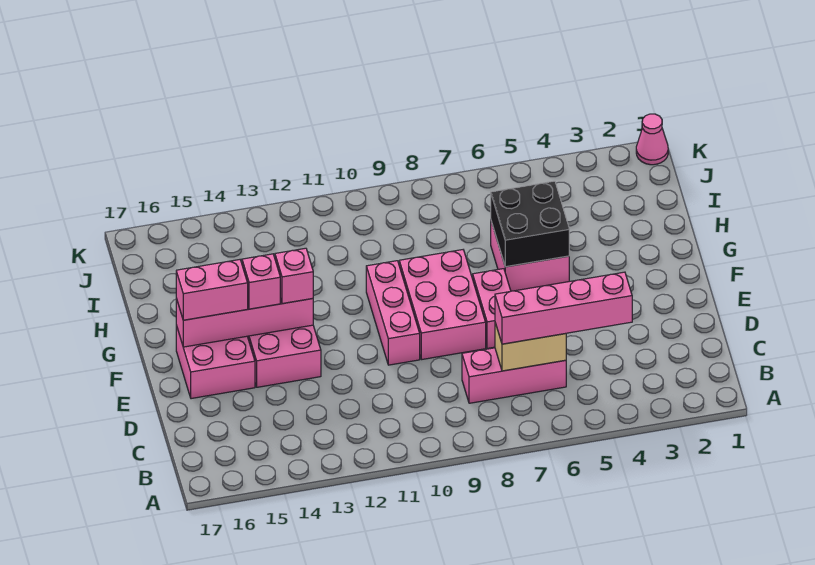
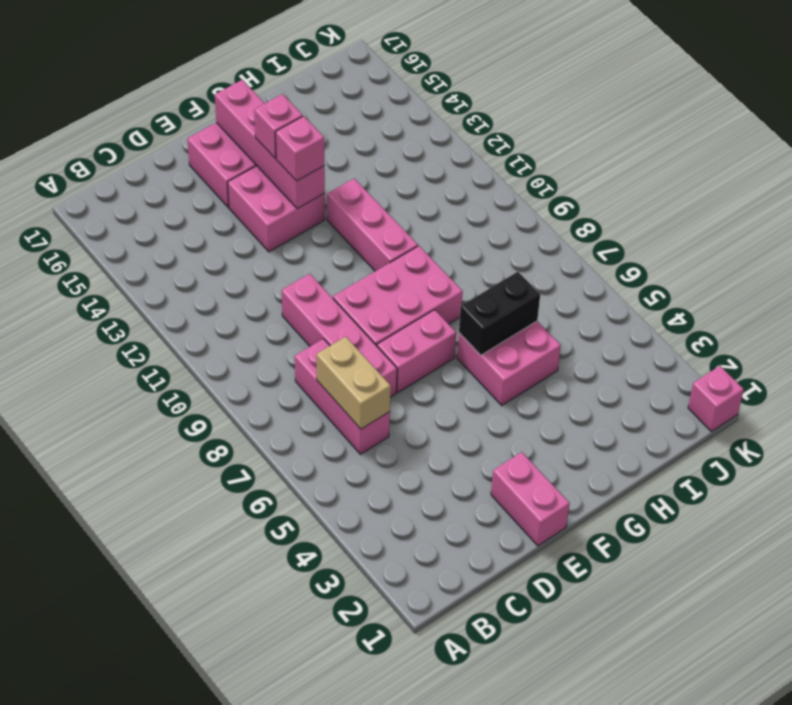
pink 1x4 brick [495,272,632,344] -> pink 1x4 brick moved to [282,274,397,397]
pink 1x3 brick [366,261,420,365] -> pink 1x3 brick turned to [327,178,418,271]
pink 1x2 brick [176,260,248,320] -> pink 1x2 brick moved to [491,452,570,546]
black 2x2 brick [491,181,569,267] -> black 1x2 brick [459,272,540,355]
pink 1x1 cone [636,114,668,165] -> pink 1x1 brick [688,366,744,432]

